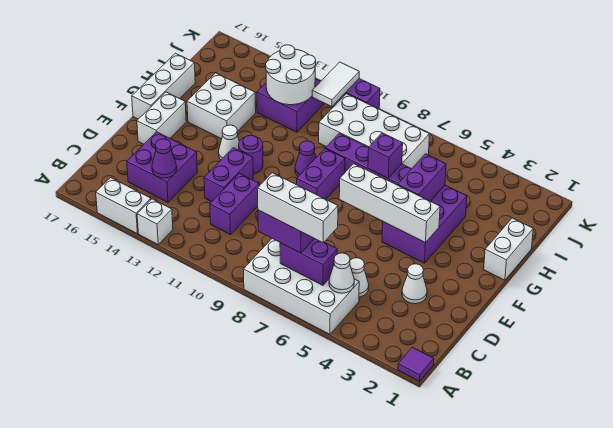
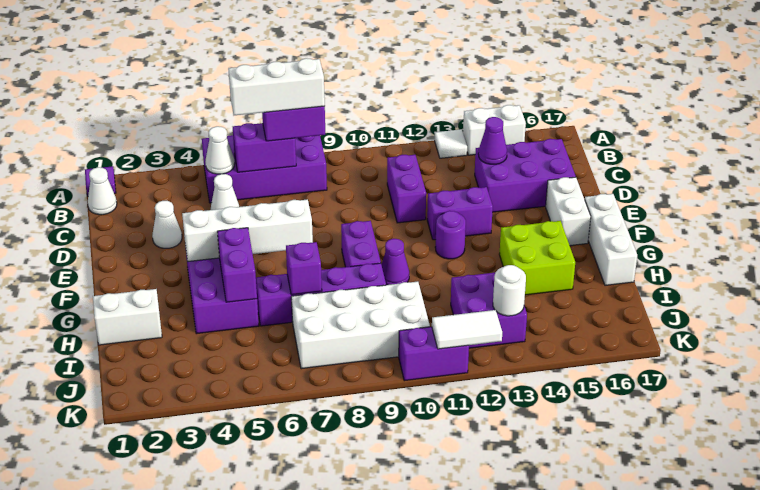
white 2x4 brick [243,239,359,334] -> purple 2x4 brick [202,135,327,203]
white 1x1 brick [137,199,173,244] -> white 1x1 tile [435,129,467,158]
purple 2x2 brick [127,132,197,202] -> purple 2x3 brick [475,139,576,212]
purple 1x2 brick [204,148,253,202] -> purple 1x2 brick turned to [427,187,493,240]
white 1x1 cone [219,125,239,160] -> white 1x1 cone moved to [88,167,117,215]
white 1x2 brick [484,218,533,280] -> white 1x2 brick turned to [93,289,162,345]
white 2x2 brick [187,73,256,139] -> lime 2x2 brick [499,221,575,295]
white 2x2 round brick [266,45,316,105] -> white 1x1 round brick [493,265,526,316]
white 1x2 tile [312,62,359,107] -> white 1x2 tile turned to [432,310,502,349]

